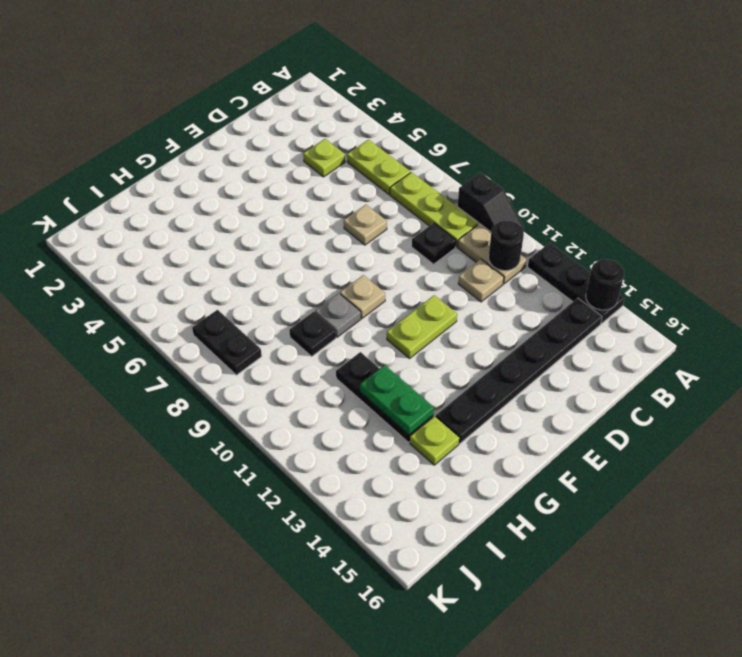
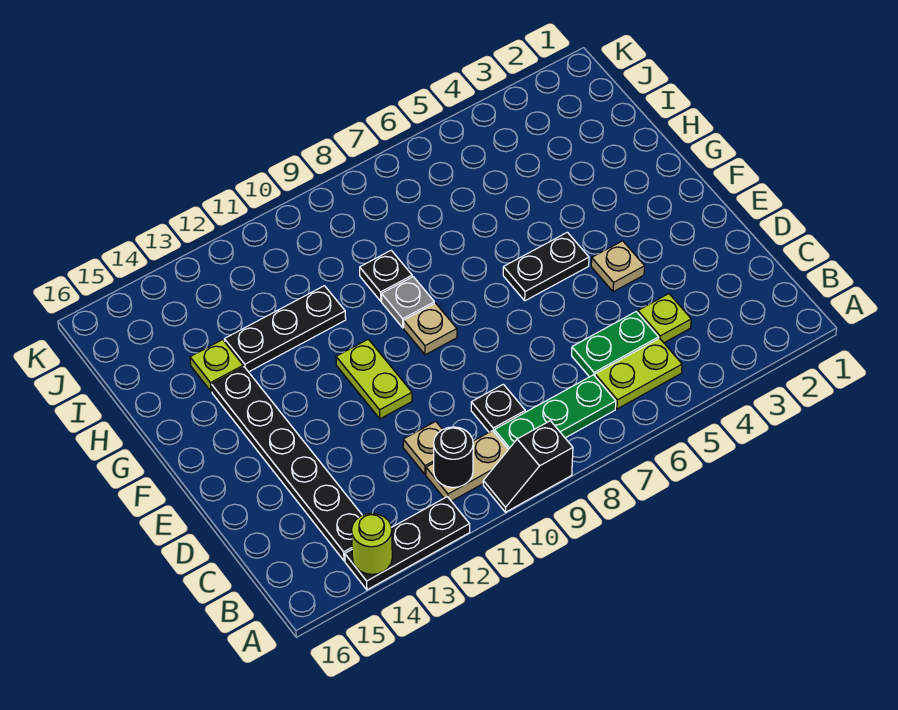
black 1x1 round brick [586,259,624,310] -> lime 1x1 round brick [352,513,392,574]
lime 1x3 plate [390,172,479,247] -> green 1x3 plate [494,375,616,449]
tan 1x1 plate [344,205,387,245] -> tan 1x1 plate moved to [591,241,645,292]
green 1x2 plate [360,365,434,435] -> green 1x2 plate moved to [572,312,659,377]
black 1x2 plate [192,310,262,375] -> black 1x2 plate moved to [503,232,589,301]

